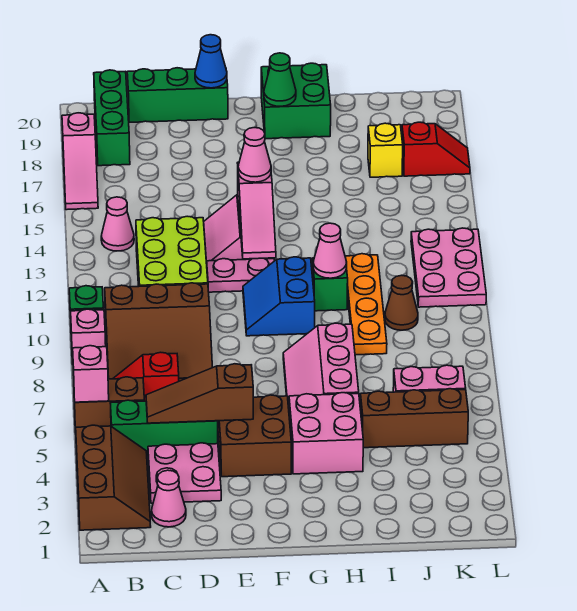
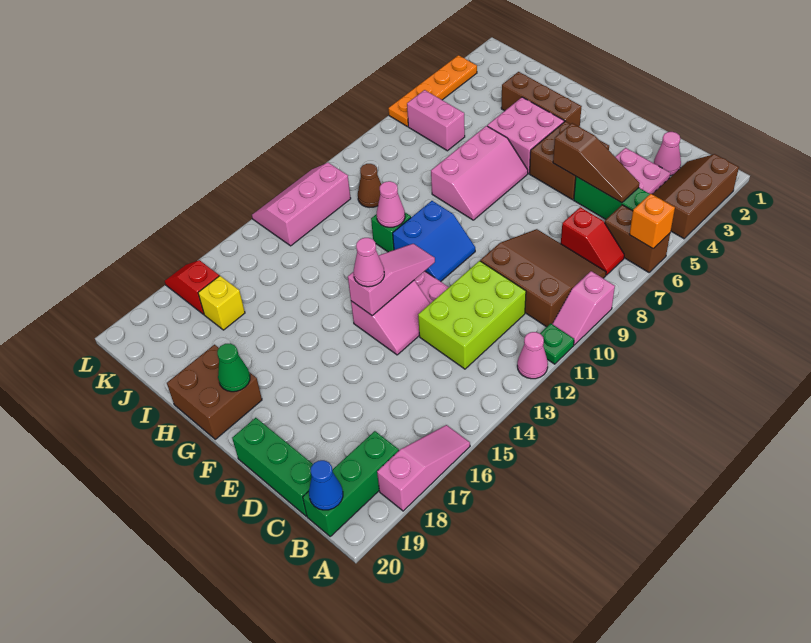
pink 1x1 brick [73,346,109,402] -> orange 1x1 brick [629,194,675,249]
pink 1x1 cone [101,197,134,251] -> pink 1x1 cone moved to [517,332,548,379]
blue 1x1 cone [195,35,227,88] -> blue 1x1 cone moved to [309,460,343,510]
green 2x2 brick [261,63,331,139] -> brown 2x2 brick [167,345,262,439]
brown 1x3 brick [360,389,468,448] -> brown 1x3 brick moved to [501,72,582,127]
orange 1x4 plate [345,254,387,355] -> orange 1x4 plate moved to [389,55,477,127]
pink 2x3 plate [411,228,486,307] -> pink 2x3 slope [252,163,351,246]

